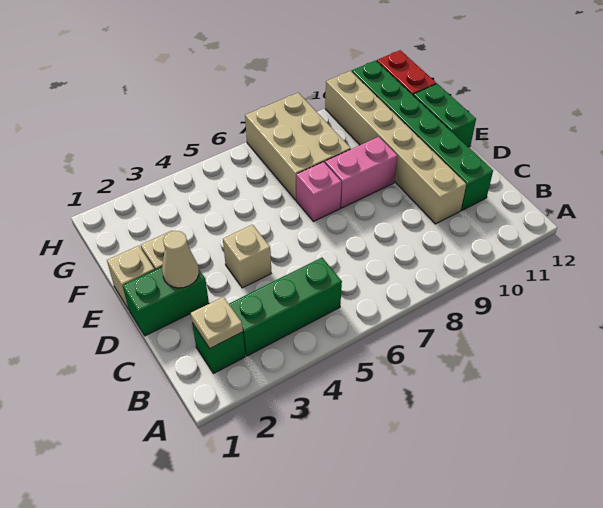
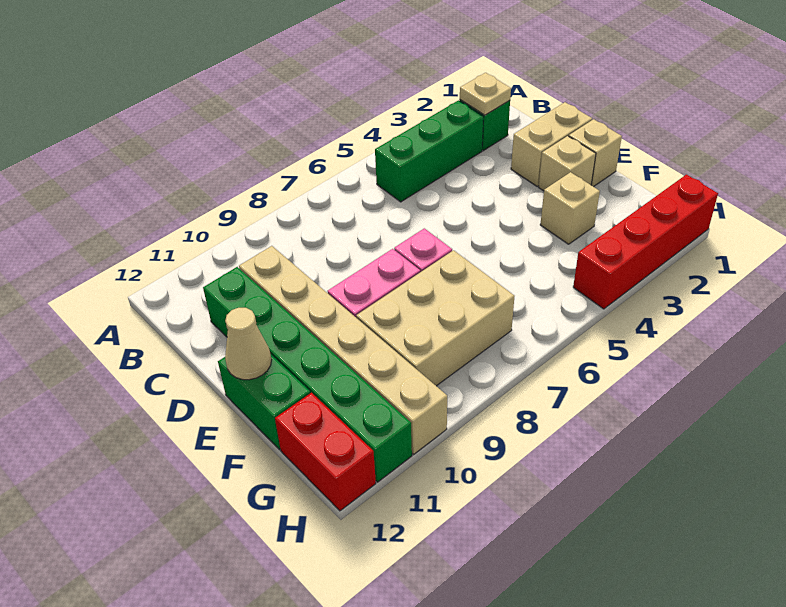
green 1x2 brick [123,267,209,336] -> tan 1x2 brick [511,102,592,186]
tan 1x1 cone [162,231,199,288] -> tan 1x1 cone moved to [225,308,271,380]
tan 1x1 brick [223,225,271,288] -> tan 1x1 brick moved to [540,172,600,244]
tan 2x3 brick [245,93,351,200] -> tan 2x3 brick turned to [356,250,514,386]
none -> red 1x4 brick [573,175,718,309]

